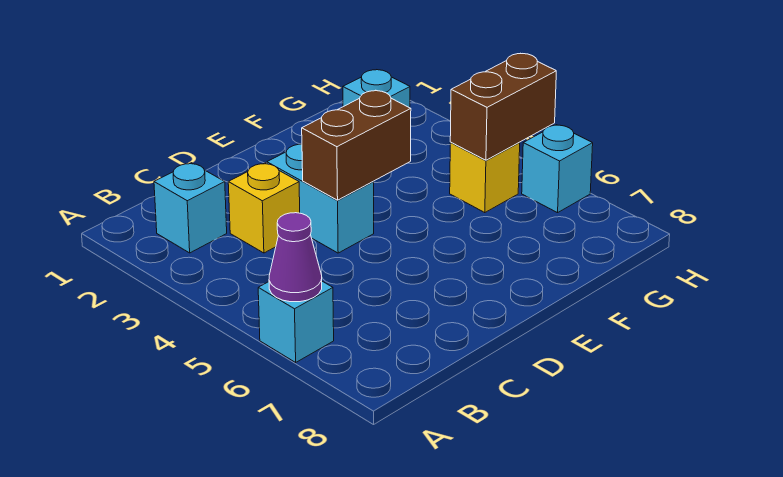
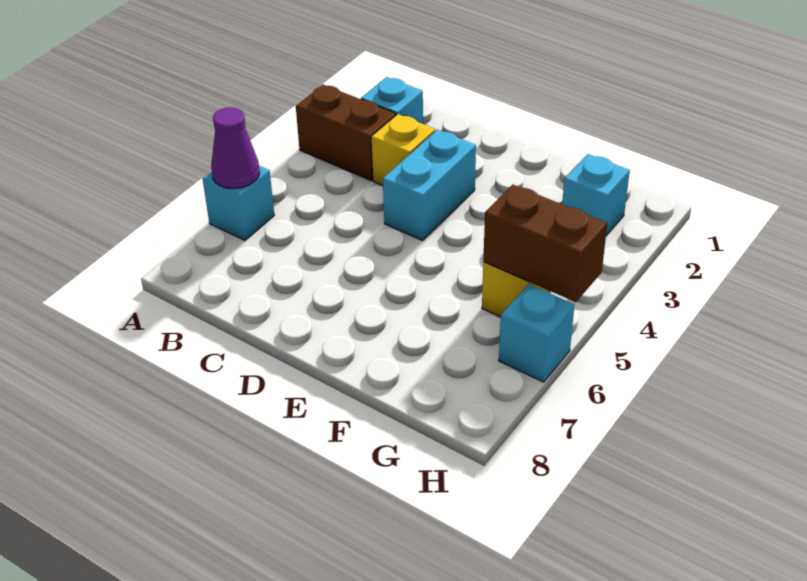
brown 1x2 brick [302,90,411,200] -> brown 1x2 brick moved to [296,84,396,181]

